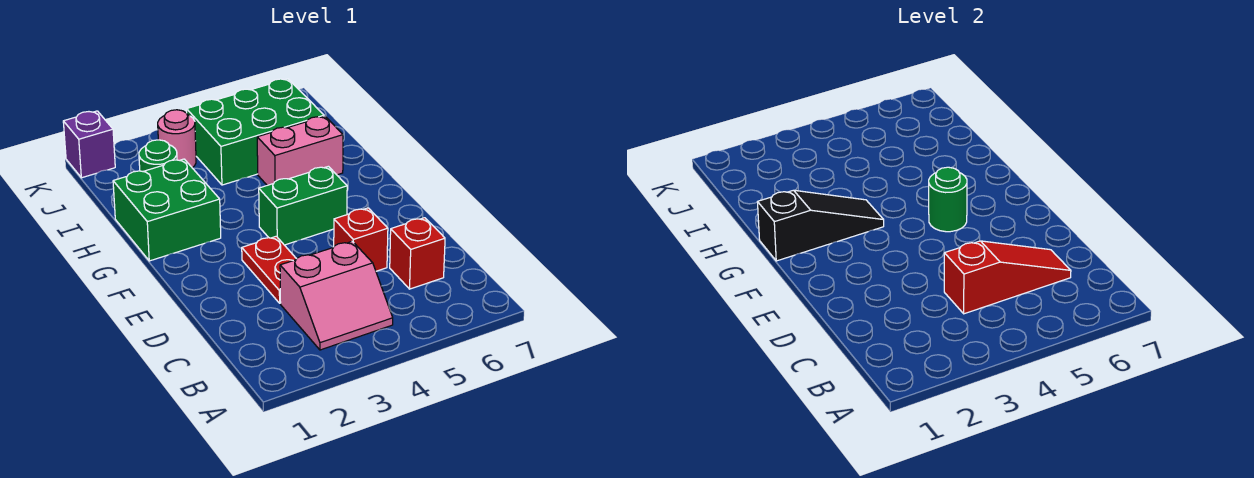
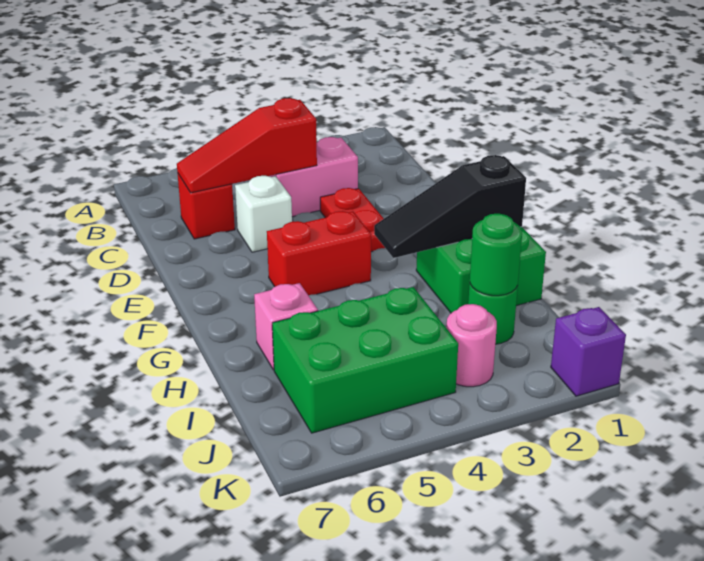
red 1x1 brick [334,208,388,271] -> white 1x1 brick [235,176,292,252]
green 1x2 brick [259,166,347,245] -> red 1x2 brick [267,211,371,296]
green 1x1 round brick [929,167,967,232] -> green 1x1 round brick moved to [470,214,522,296]
pink 1x2 brick [257,116,343,185] -> pink 1x1 brick [254,283,318,370]

